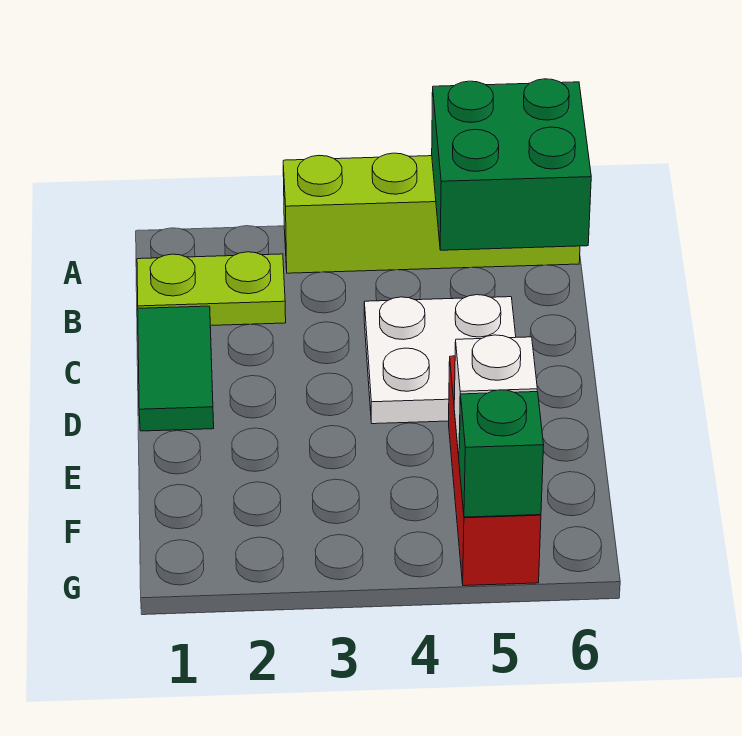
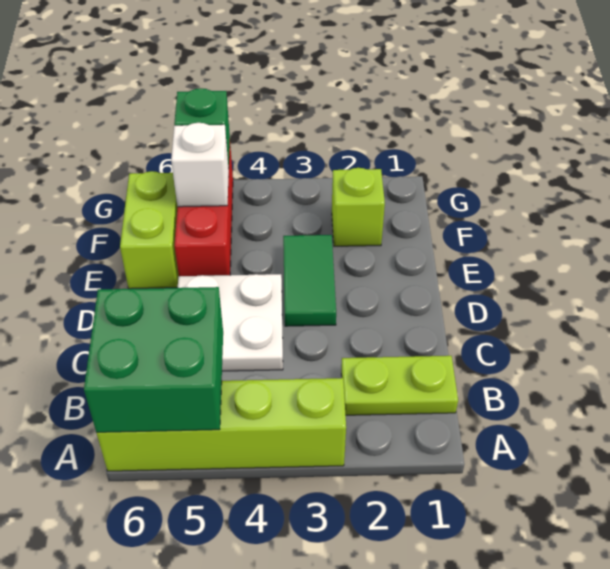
green 1x2 tile [138,306,214,431] -> green 1x2 tile moved to [283,235,336,326]
none -> lime 1x2 brick [120,171,179,289]
none -> lime 1x1 brick [332,168,385,246]

